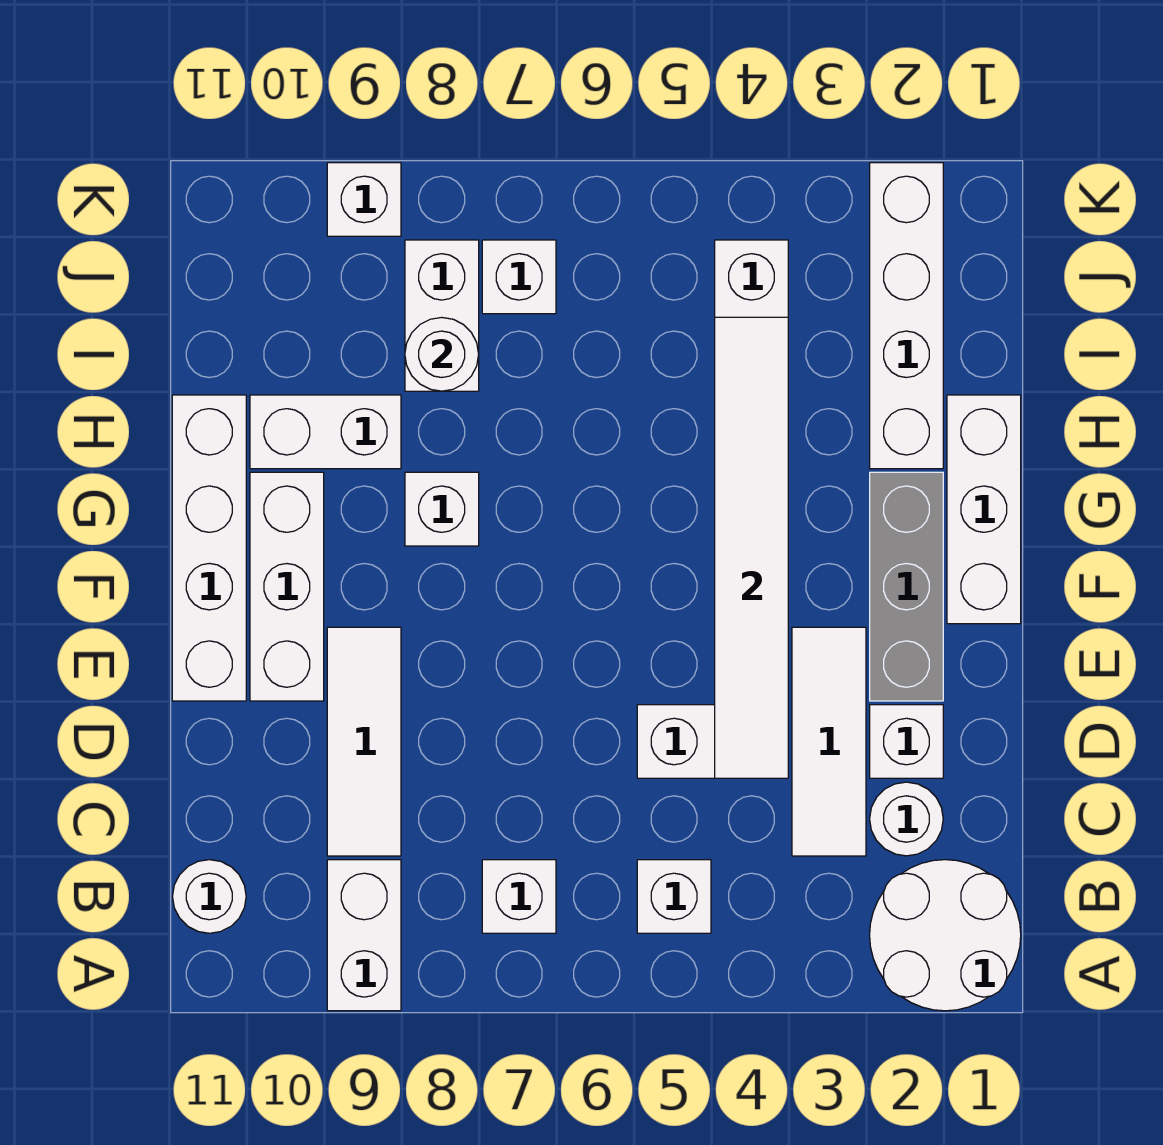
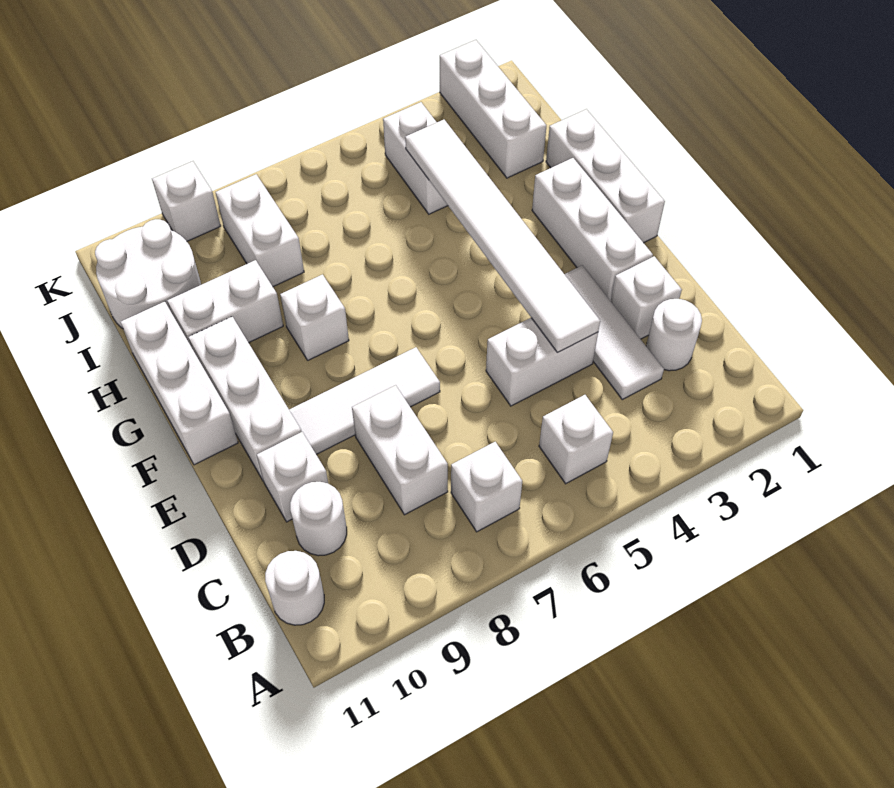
white 2x2 round brick [870,860,1021,1011] -> white 2x2 round brick moved to [95,219,201,328]
white 1x2 brick [327,860,401,1011] -> white 1x2 brick moved to [352,385,448,515]
white 1x3 tile [327,627,401,856] -> white 1x3 tile turned to [289,347,440,454]
grey 1x3 brick [870,472,943,701] -> white 1x3 brick [532,158,653,301]
white 1x4 brick [172,395,246,701] -> white 1x3 brick [121,302,238,465]
white 1x4 brick [870,163,943,469] -> white 1x3 brick [440,40,546,178]
white 1x1 round brick [405,317,479,391] -> white 1x1 round brick moved to [290,482,347,556]
white 1x1 brick [482,240,556,314] -> white 1x1 brick moved to [257,432,328,522]

